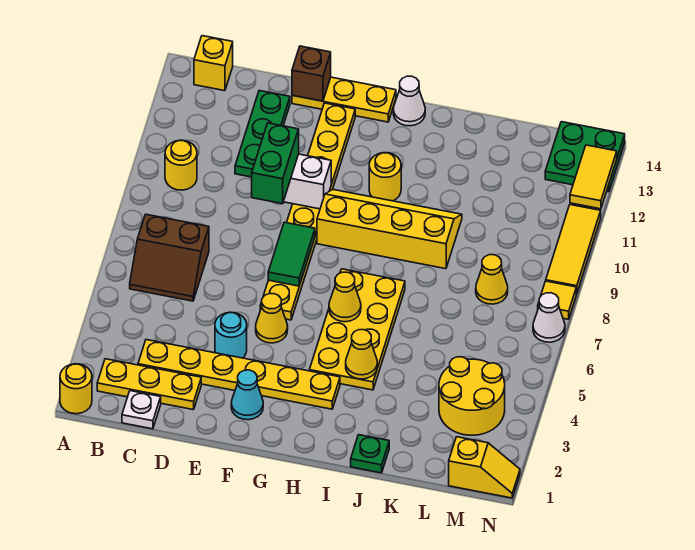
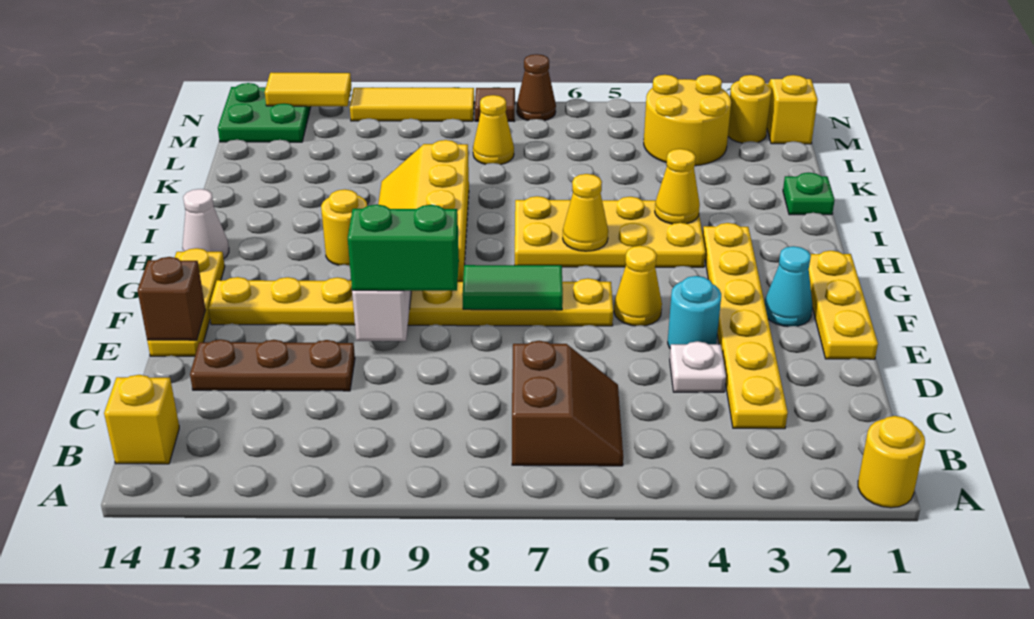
yellow 1x3 plate [97,359,201,410] -> yellow 1x3 plate moved to [809,251,878,359]
yellow 1x1 round brick [165,140,197,190] -> yellow 1x1 round brick moved to [728,75,772,143]
white 1x1 plate [122,391,161,429] -> white 1x1 plate moved to [670,341,726,392]
green 1x3 plate [235,91,290,177] -> brown 1x3 plate [190,340,355,391]
white 1x1 cone [533,293,565,342] -> brown 1x1 cone [517,54,556,121]
yellow 1x1 tile [538,281,576,319] -> brown 1x1 tile [475,88,515,121]

